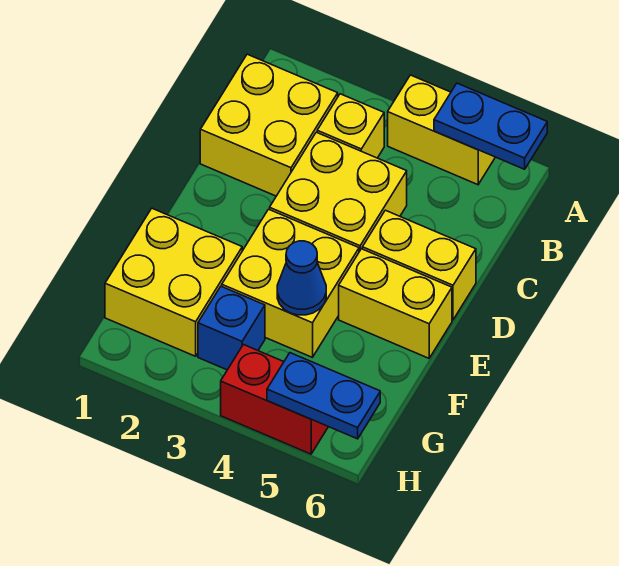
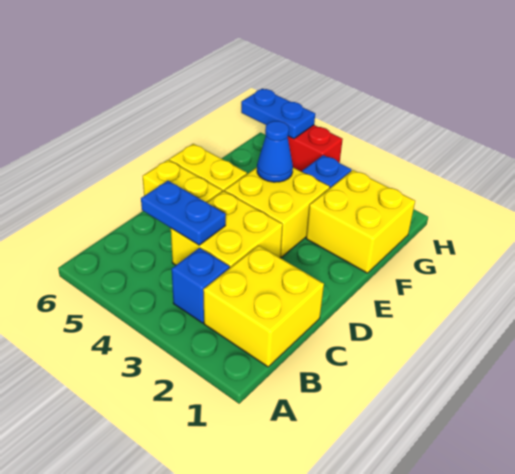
yellow 1x2 brick [388,75,495,185] -> none
blue 1x2 plate [434,83,547,169] -> blue 1x2 plate moved to [141,181,226,245]
yellow 1x1 brick [317,94,384,158] -> blue 1x1 brick [172,248,230,323]

